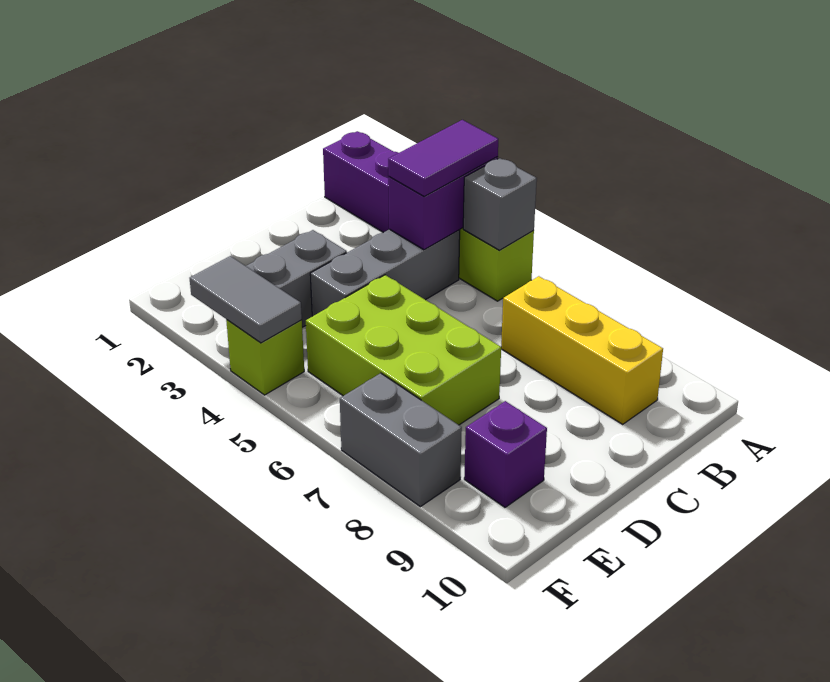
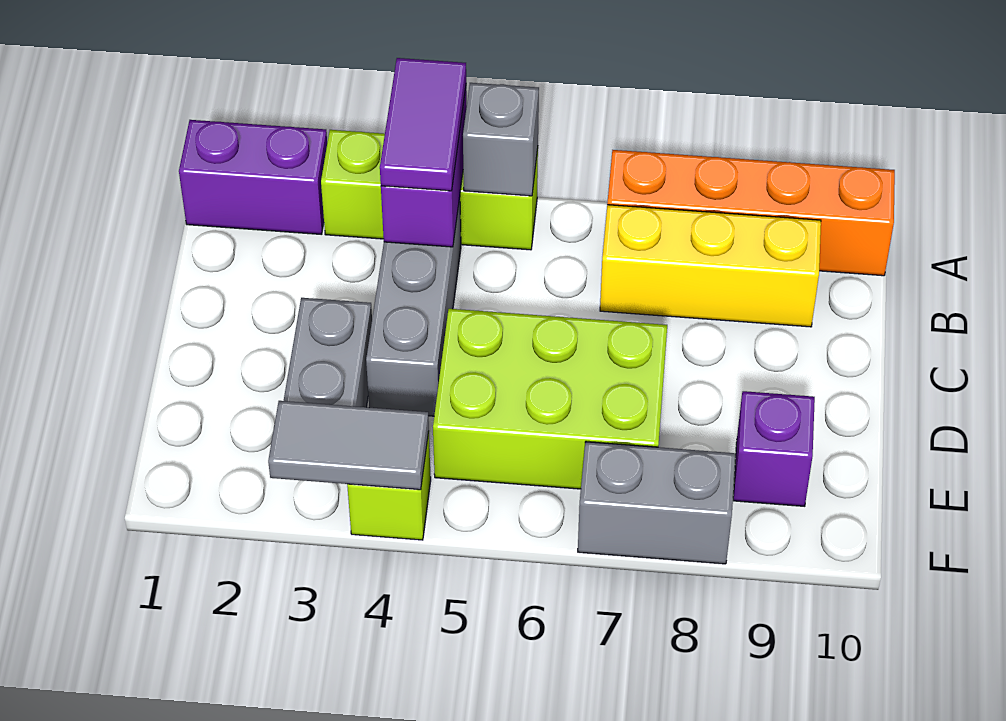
none -> orange 1x4 brick [607,150,895,276]

